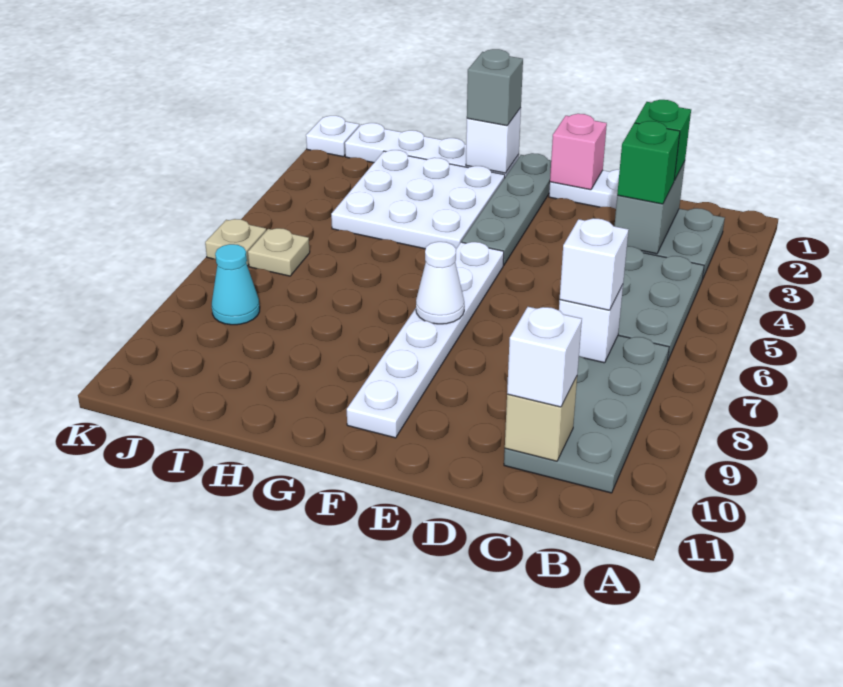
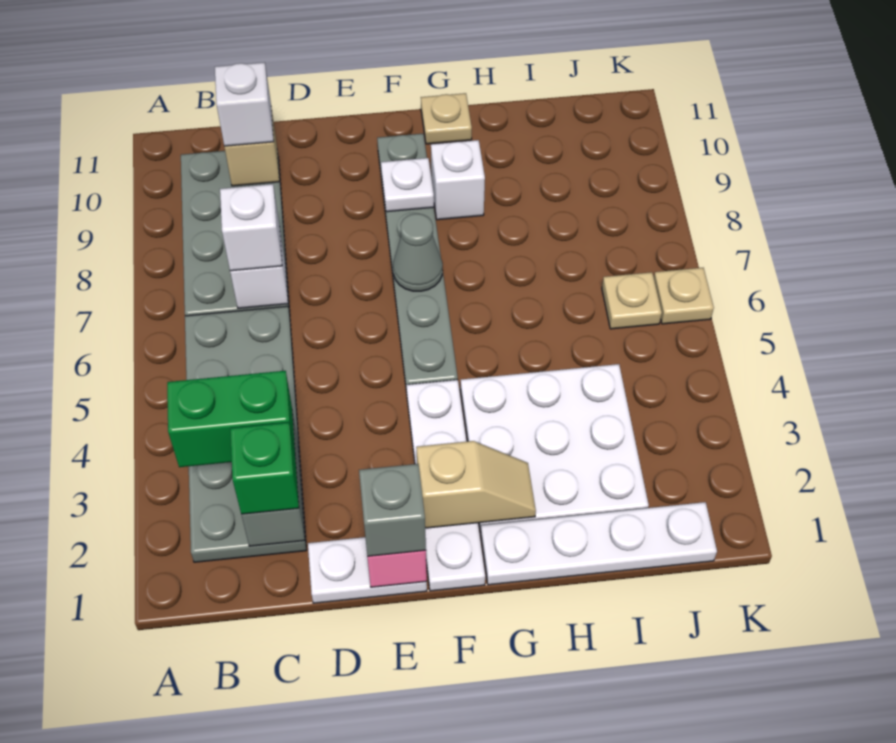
green 1x1 brick [617,121,680,204] -> green 1x2 brick [167,371,295,467]
grey 1x4 plate [462,153,551,265] -> white 1x4 plate [406,380,485,591]
none -> tan 1x2 slope [416,441,536,528]
white 1x6 plate [347,242,504,438] -> grey 1x6 plate [377,134,458,391]
white 1x1 cone [416,242,464,324] -> grey 1x1 cone [393,214,443,291]
white 1x1 brick [466,108,521,173] -> white 1x1 brick moved to [431,140,485,220]
grey 1x1 brick [467,49,523,126] -> grey 1x1 brick moved to [359,464,426,556]
none -> tan 1x1 plate [421,93,472,144]
cyan 1x1 cone [212,244,260,325] -> none
white 1x1 plate [306,116,359,157] -> white 1x1 plate moved to [381,158,434,212]

